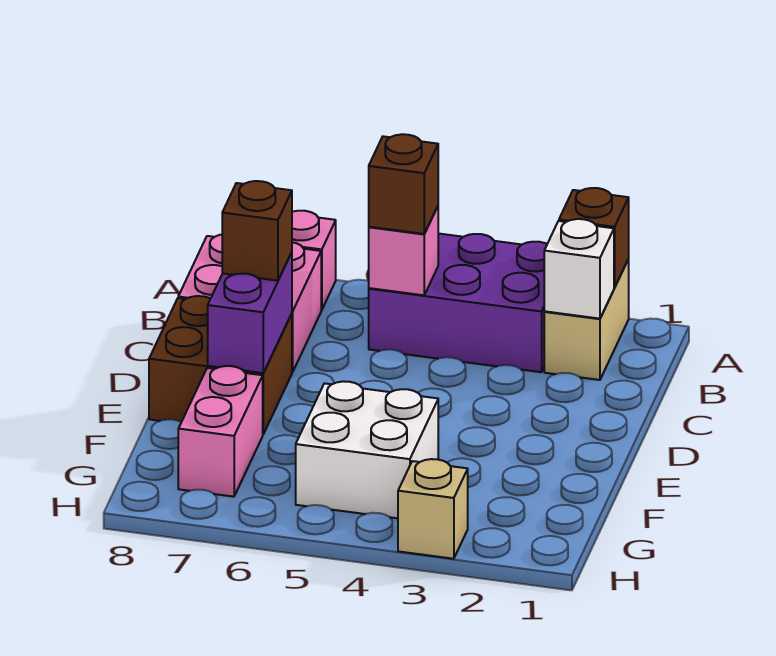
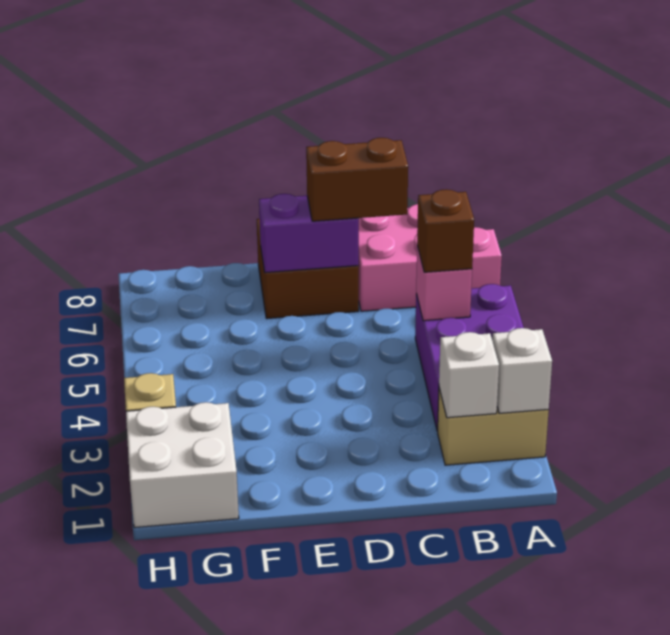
brown 1x1 brick [559,188,629,288] -> white 1x1 brick [492,328,552,413]
brown 1x1 brick [222,181,292,281] -> brown 1x2 brick [306,138,408,221]
white 2x2 brick [296,381,438,518] -> white 2x2 brick moved to [126,402,239,528]
pink 1x2 brick [178,366,263,497] -> none

